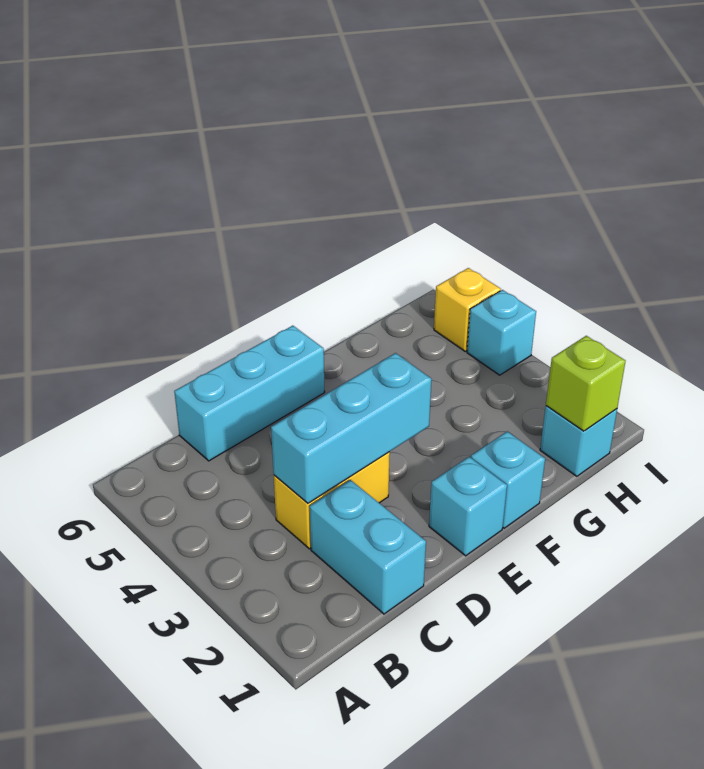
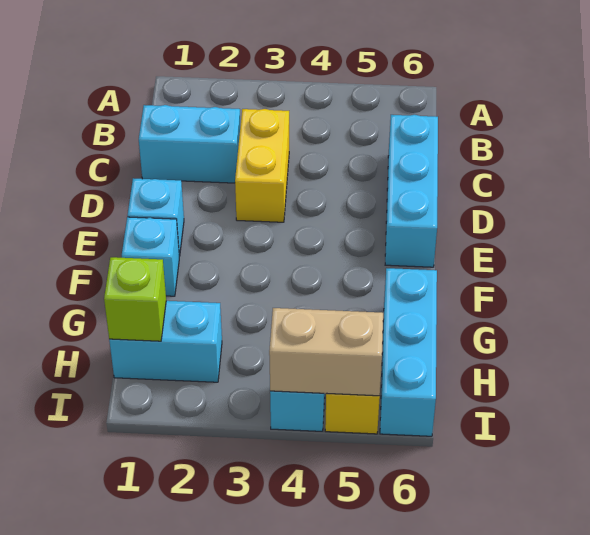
cyan 1x3 brick [271,353,431,503] -> cyan 1x3 brick moved to [380,268,437,436]
cyan 1x1 brick [540,406,617,476] -> cyan 1x2 brick [109,301,222,382]
none -> tan 1x2 brick [269,308,383,396]

